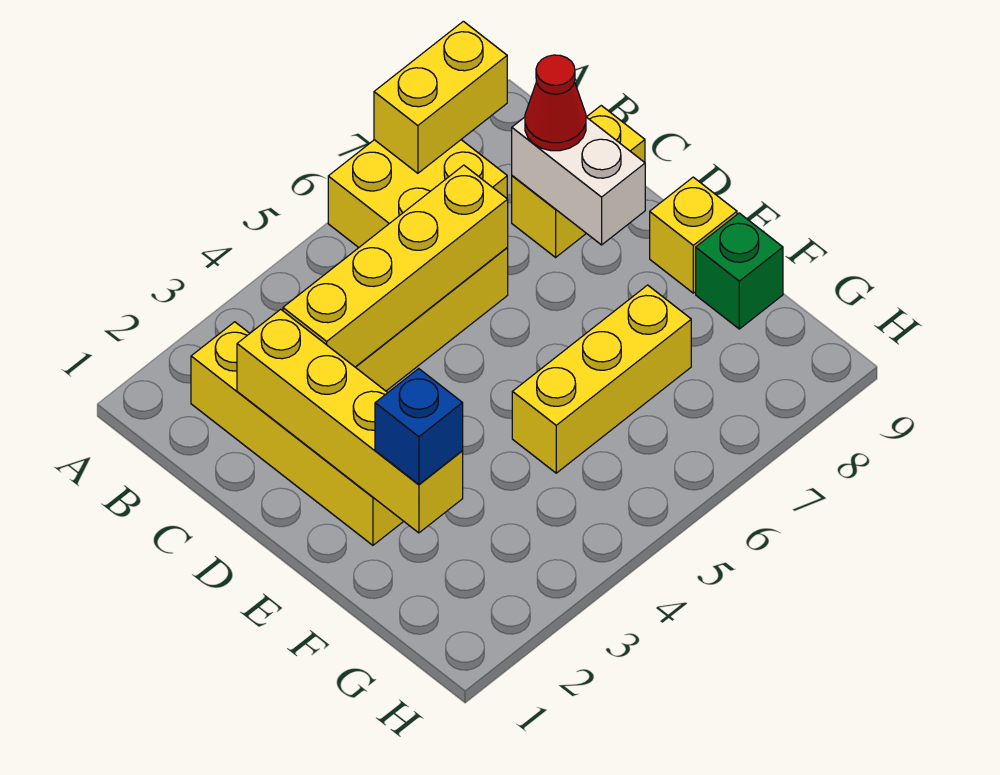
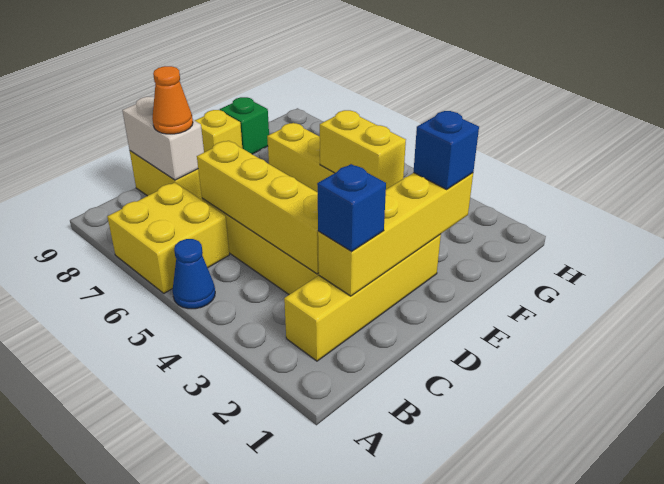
none -> blue 1x1 cone [172,239,215,309]
yellow 1x2 brick [374,21,507,173] -> yellow 1x2 brick moved to [320,110,406,189]
none -> blue 1x1 brick [317,164,386,252]
white 1x2 brick [512,117,645,245] -> white 1x2 brick turned to [122,97,204,180]
red 1x1 cone [525,55,586,151] -> orange 1x1 cone [152,66,193,134]

